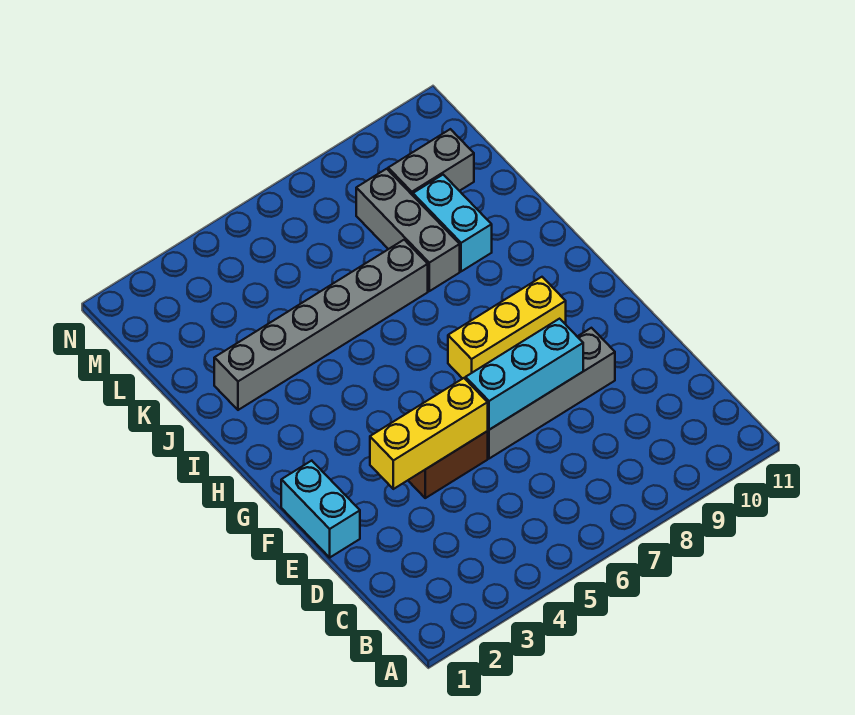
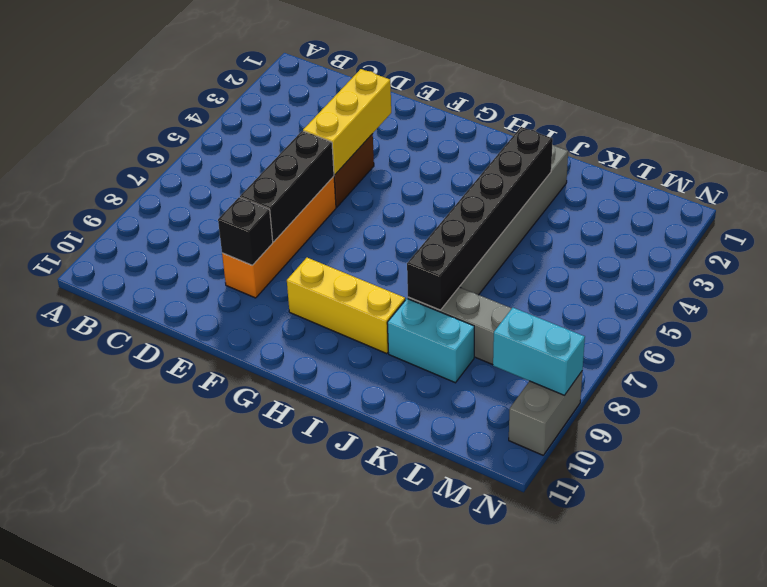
cyan 1x2 brick [281,461,360,557] -> cyan 1x2 brick moved to [493,308,585,395]
grey 1x4 brick [488,328,615,459] -> orange 1x4 brick [222,176,336,298]
cyan 1x3 brick [466,319,583,430] -> black 1x3 brick [240,131,334,242]
none -> black 1x1 brick [218,197,273,265]
yellow 1x3 brick [448,277,566,379] -> yellow 1x3 brick turned to [287,258,405,354]
none -> black 1x6 brick [407,127,553,310]
grey 1x2 brick [388,129,474,195] -> grey 1x2 brick moved to [509,372,582,455]

